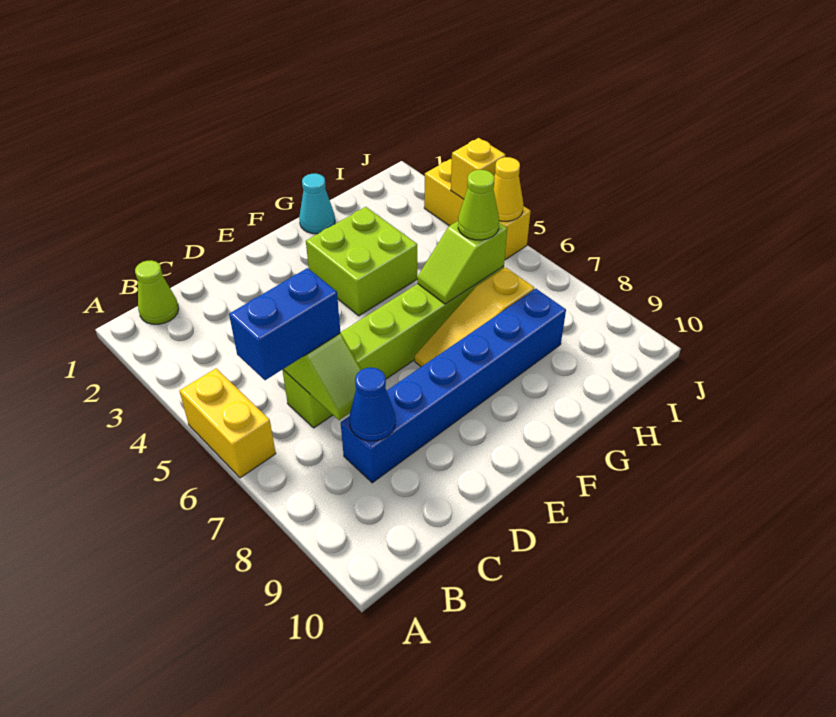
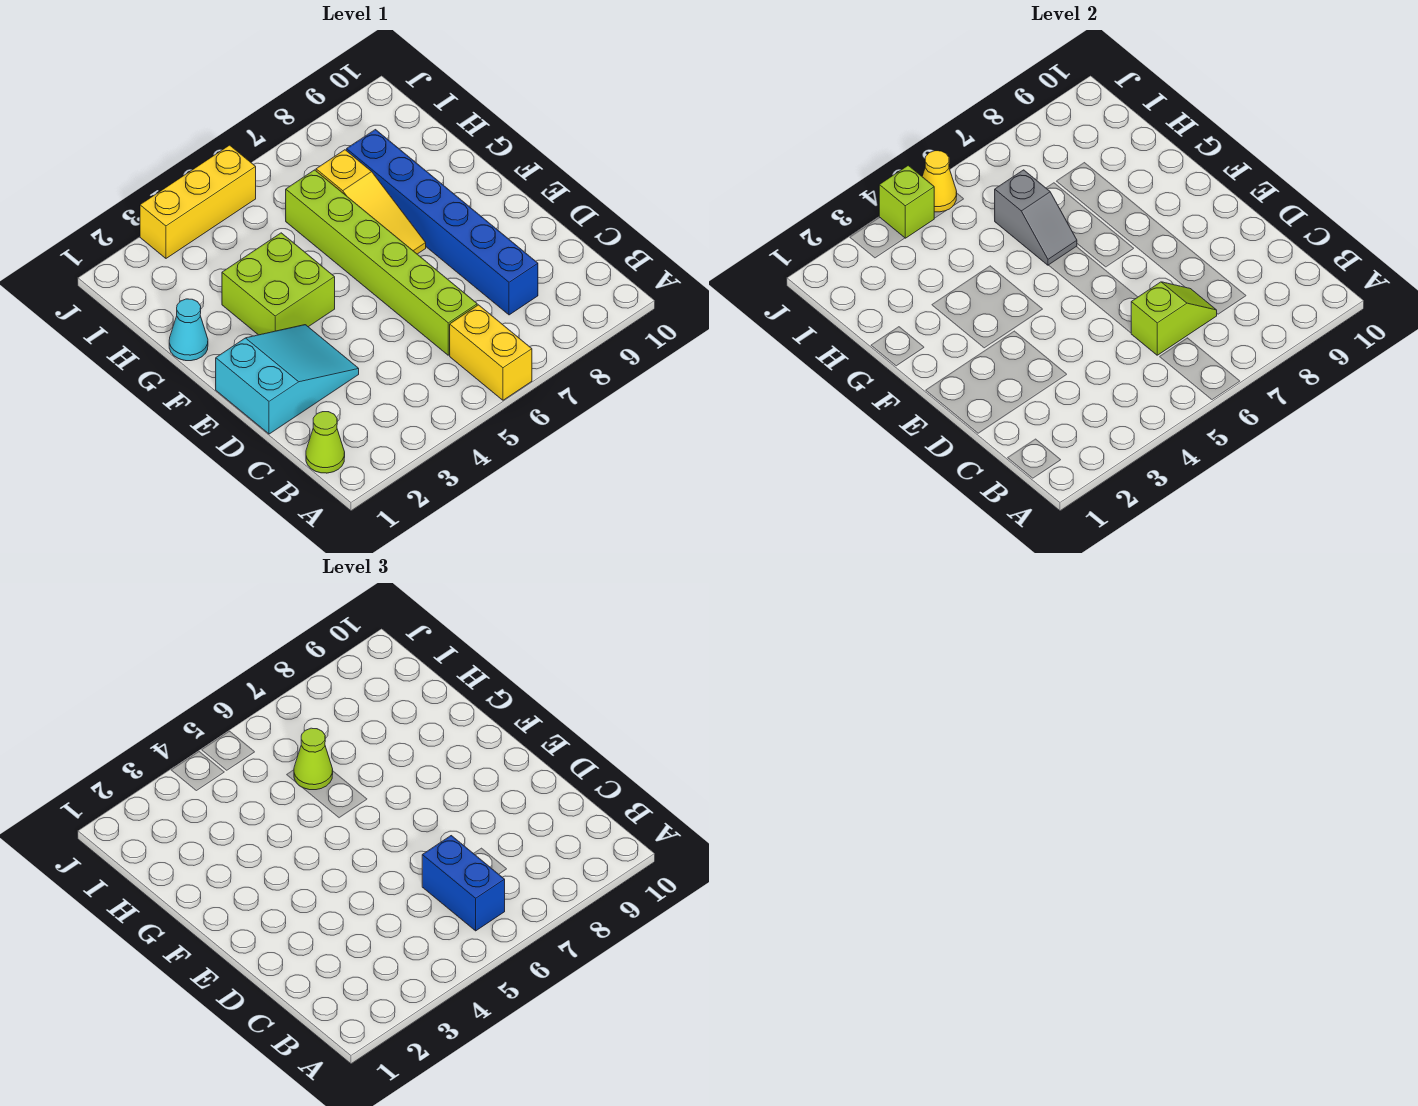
yellow 1x2 brick [179,368,276,478] -> yellow 1x2 brick turned to [450,305,532,400]
blue 1x1 cone [349,368,395,441] -> none
none -> cyan 2x3 slope [216,325,359,434]
lime 1x2 slope [417,221,507,304] -> grey 1x2 slope [995,170,1077,265]
yellow 1x1 brick [451,138,505,199] -> lime 1x1 brick [879,165,934,238]

